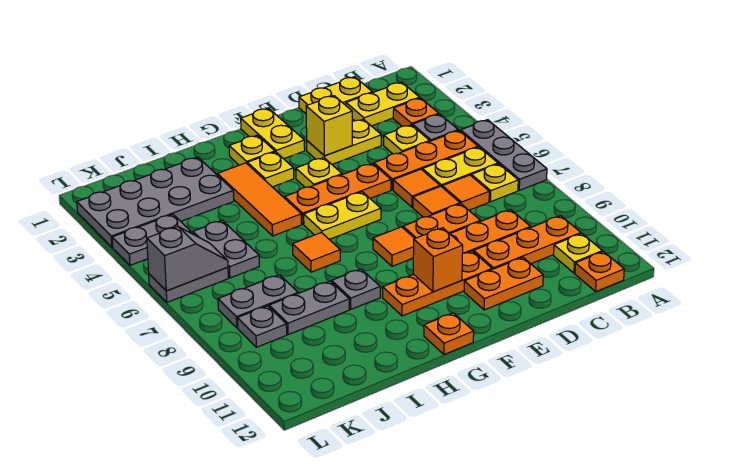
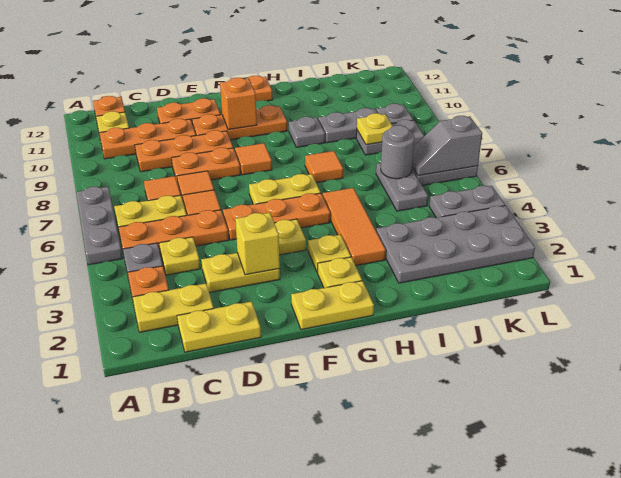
yellow 1x1 plate [471,164,518,202] -> yellow 1x1 plate moved to [357,113,392,145]
yellow 1x2 plate [241,108,305,159] -> yellow 1x2 plate turned to [291,281,374,329]
none -> grey 1x1 round brick [381,125,415,179]

